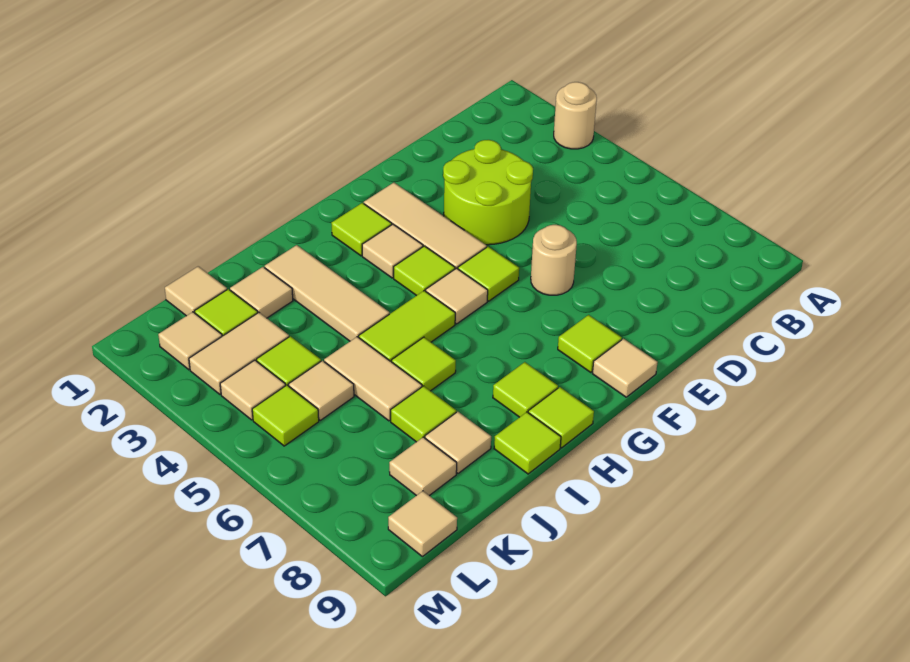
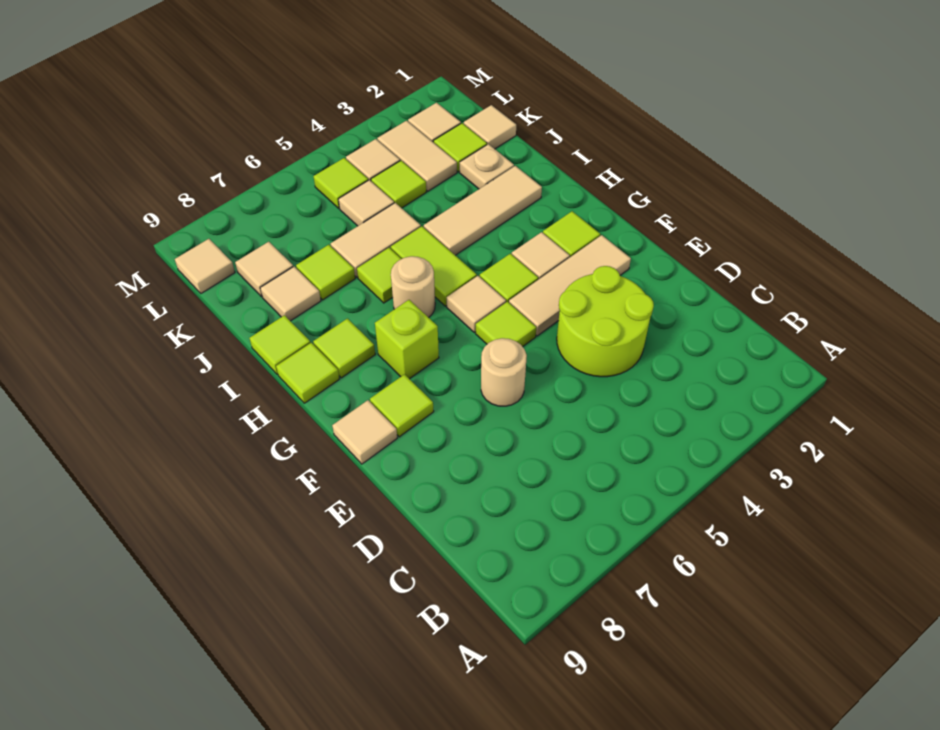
tan 1x1 round brick [554,82,597,149] -> tan 1x1 round brick moved to [391,256,435,318]
none -> lime 1x1 brick [375,300,439,379]
tan 1x1 tile [230,267,293,318] -> tan 1x1 plate [460,144,514,189]

